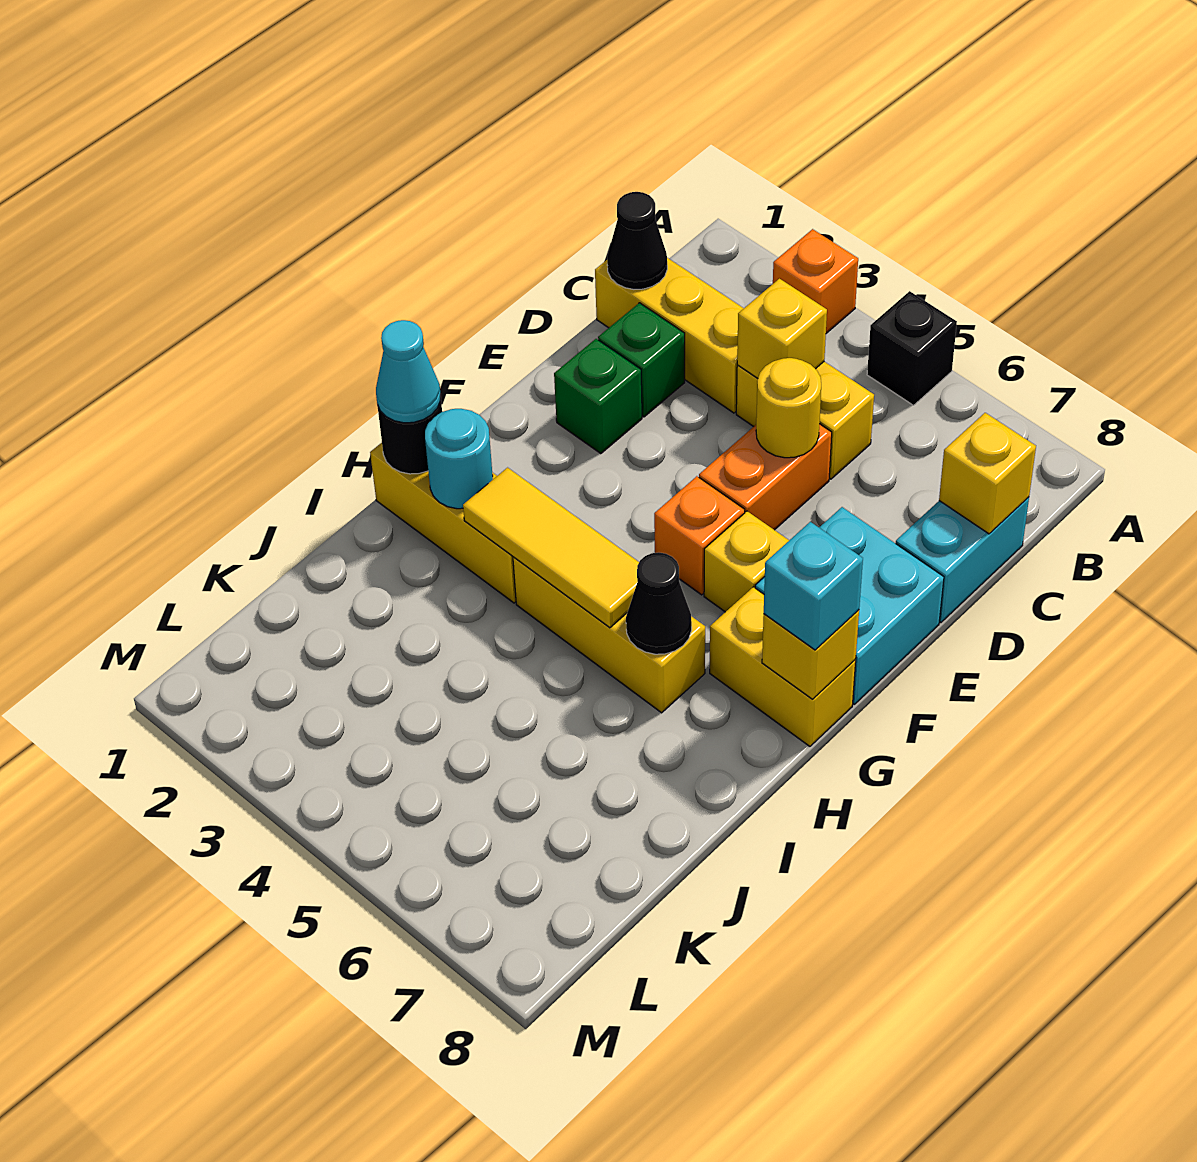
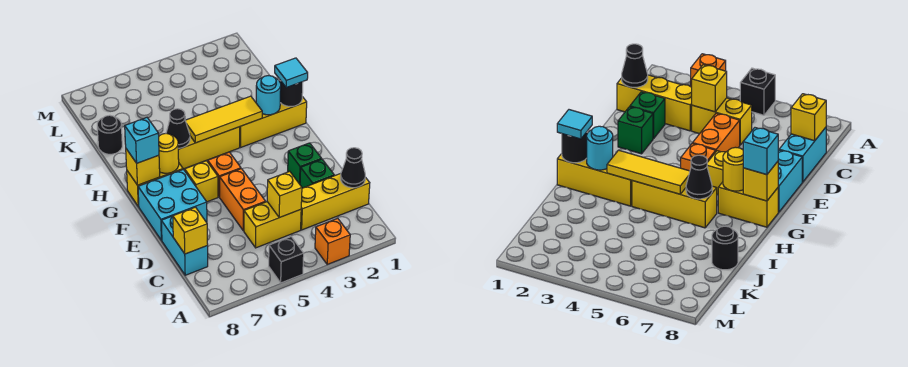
yellow 1x1 round brick [756,358,821,458] -> yellow 1x1 round brick moved to [159,133,179,173]
cyan 1x1 cone [376,320,441,423] -> cyan 1x1 tile [275,58,308,88]
none -> black 1x1 round brick [97,115,122,154]

